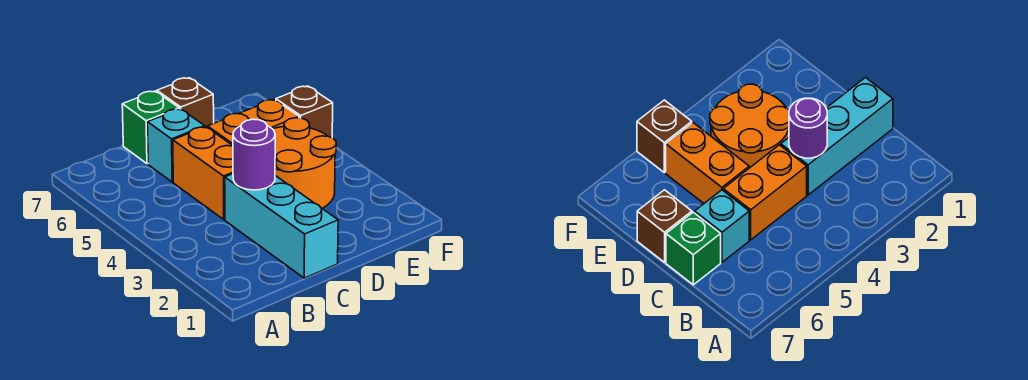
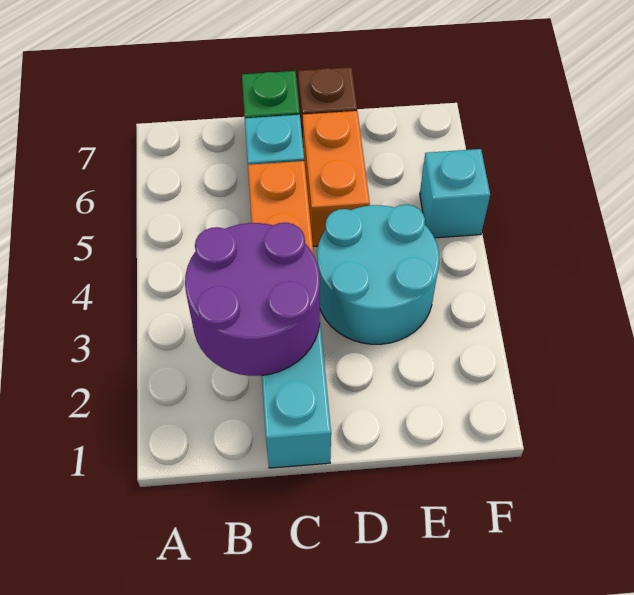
purple 1x1 round brick [233,119,275,190] -> purple 2x2 round brick [185,223,320,376]
orange 2x2 round brick [273,118,336,208] -> cyan 2x2 round brick [317,205,440,344]
orange 1x2 brick [208,100,299,145] -> orange 1x2 brick turned to [303,111,370,247]
brown 1x1 brick [276,86,333,138] -> cyan 1x1 brick [420,149,490,238]

